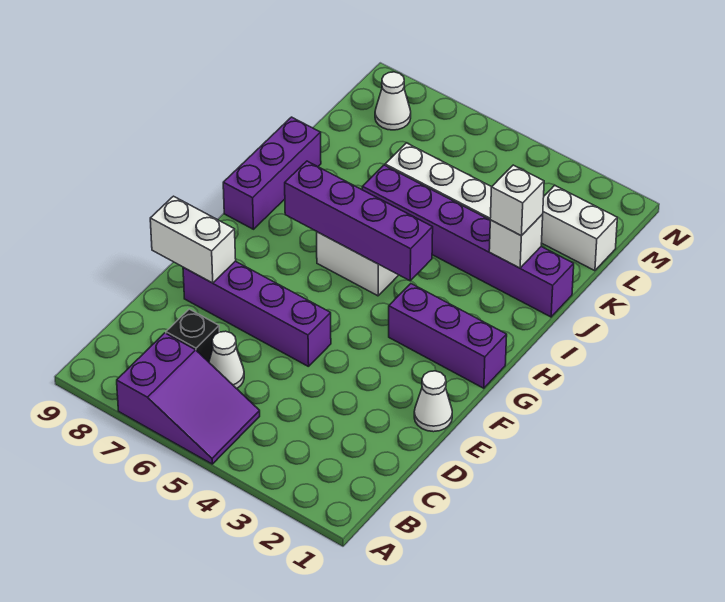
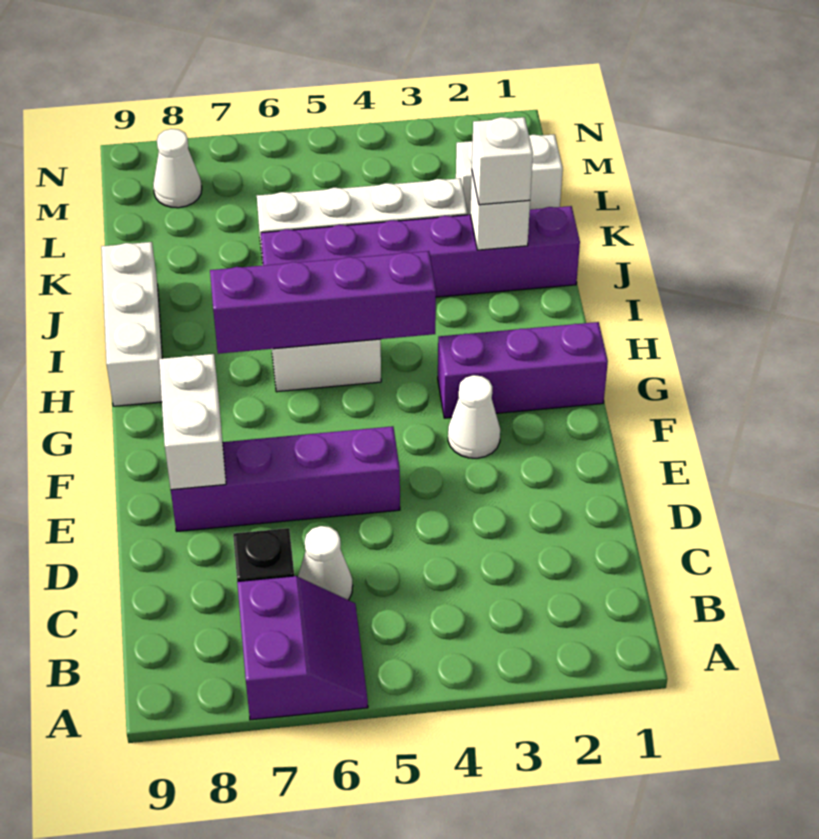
purple 2x3 slope [117,333,260,464] -> purple 2x2 slope [237,576,368,720]
white 1x1 cone [414,371,452,432] -> white 1x1 cone moved to [448,375,500,458]
white 1x2 brick [150,196,236,283] -> white 1x2 brick turned to [159,354,226,490]
purple 1x3 brick [223,117,321,229] -> white 1x3 brick [101,242,162,406]

